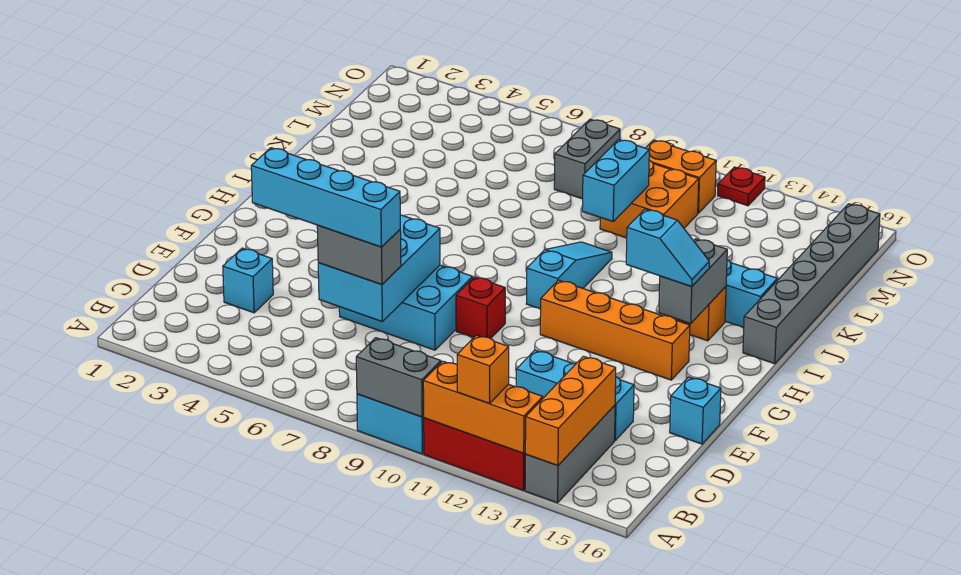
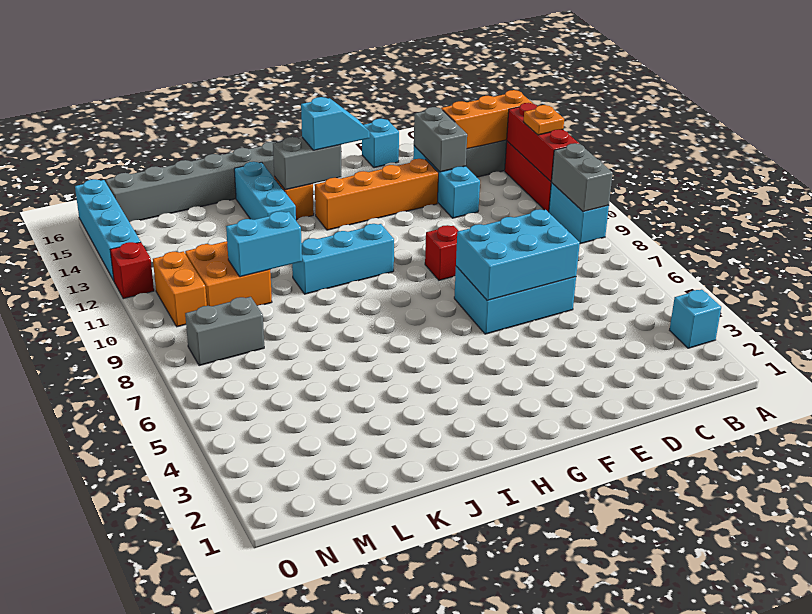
orange 1x3 brick [423,361,543,453] -> red 1x3 brick [507,103,579,181]
orange 1x1 brick [457,335,509,404] -> orange 1x1 plate [524,105,564,135]
cyan 1x1 brick [223,248,273,313] -> cyan 1x1 brick moved to [670,290,721,348]
cyan 1x4 brick [251,148,400,247] -> cyan 1x4 brick moved to [75,179,141,281]
grey 1x2 brick [317,225,401,285] -> grey 1x2 brick moved to [414,107,467,172]
cyan 2x3 brick [339,265,473,350] -> cyan 2x3 brick turned to [454,266,576,334]
orange 1x4 brick [540,280,690,380] -> orange 1x4 brick turned to [315,159,438,230]
cyan 1x3 slope [526,242,612,309] -> cyan 1x3 brick [292,224,394,294]
cyan 1x2 slope [626,209,709,286] -> cyan 1x2 slope turned to [301,97,370,150]
red 1x1 plate [718,167,765,206] -> red 1x1 brick [110,242,154,299]

